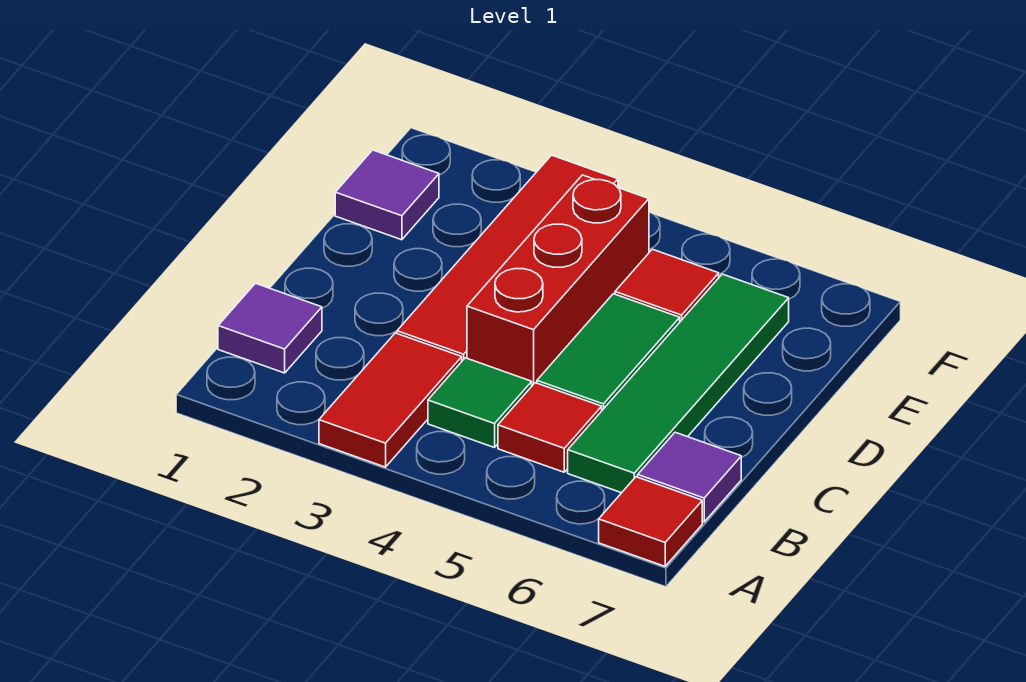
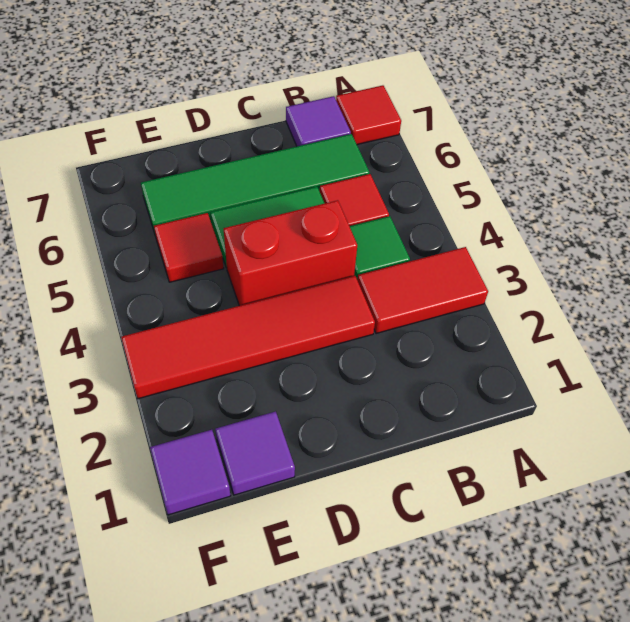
purple 1x1 tile [218,283,322,373] -> purple 1x1 tile moved to [150,430,230,515]
red 1x3 brick [467,175,649,385] -> red 1x2 brick [224,200,357,306]

